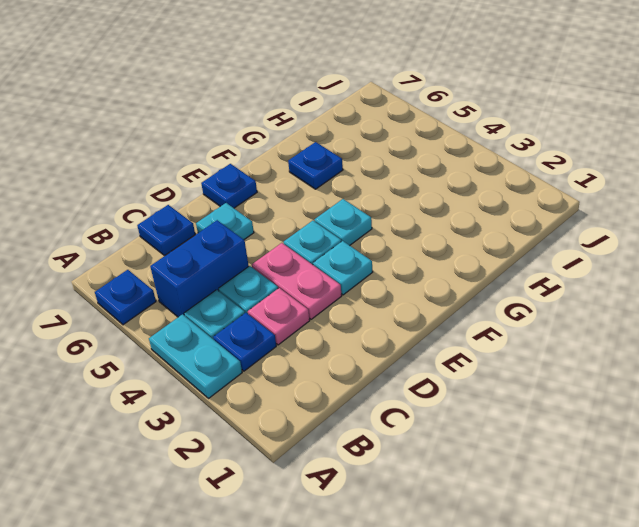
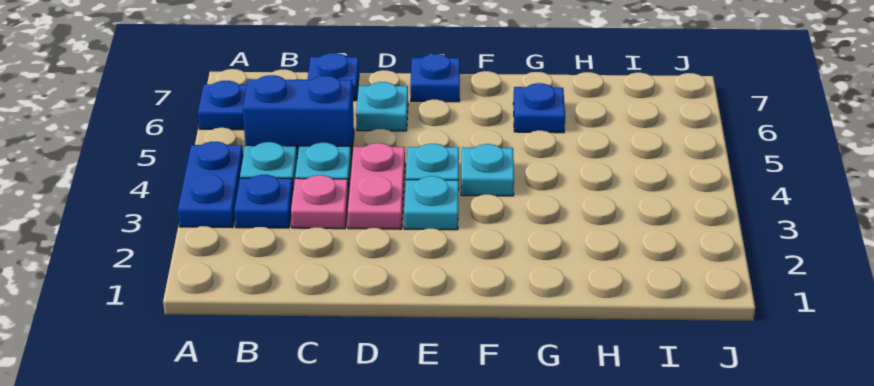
cyan 1x2 plate [149,314,242,398] -> blue 1x2 plate [178,142,243,228]

